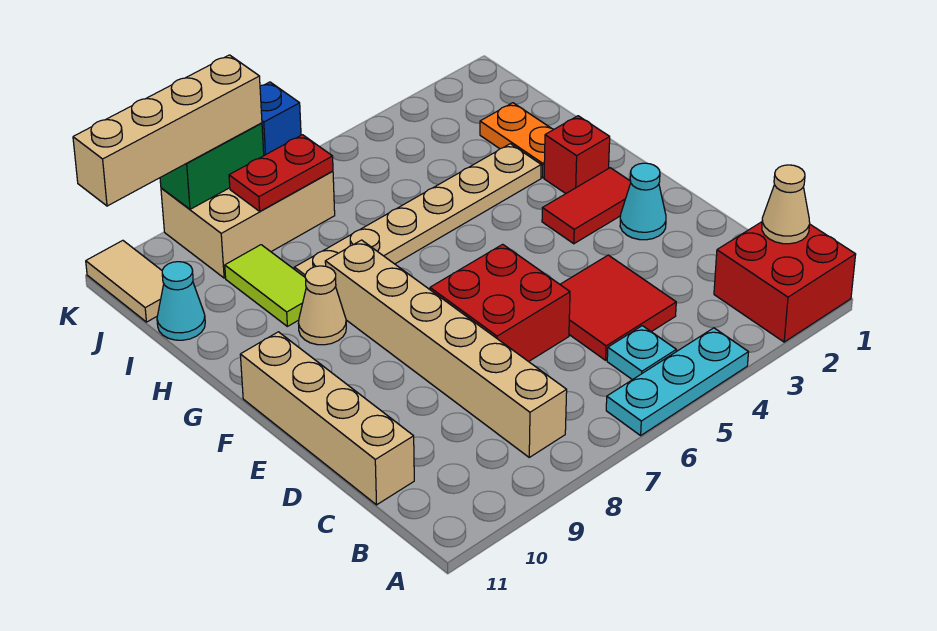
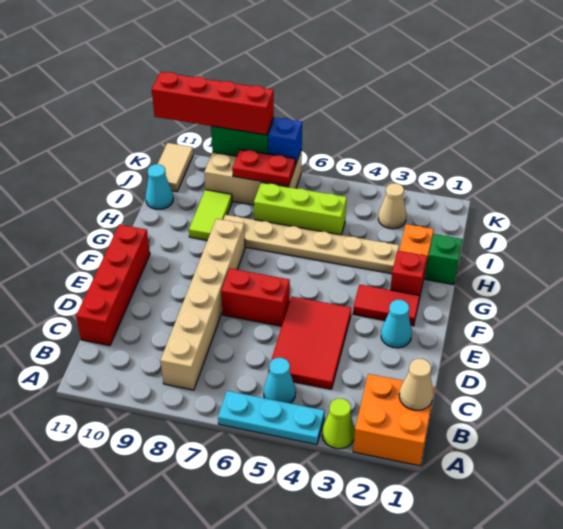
red 2x2 brick [714,222,856,342] -> orange 2x2 brick [353,374,435,466]
none -> lime 1x1 cone [322,399,355,449]
cyan 1x1 plate [607,326,676,380] -> cyan 1x1 cone [264,358,296,403]
red 2x2 tile [560,255,676,360] -> red 2x3 tile [268,296,352,389]
tan 1x4 brick [240,332,414,505] -> red 1x4 brick [76,225,150,346]
red 2x2 brick [430,244,570,362] -> red 1x2 brick [221,269,290,326]
tan 1x1 cone [298,266,346,345] -> tan 1x1 cone moved to [378,183,406,229]
none -> green 1x1 brick [425,234,462,285]
none -> lime 1x3 brick [254,183,347,235]
tan 1x4 brick [73,55,262,206] -> red 1x4 brick [152,72,274,135]

